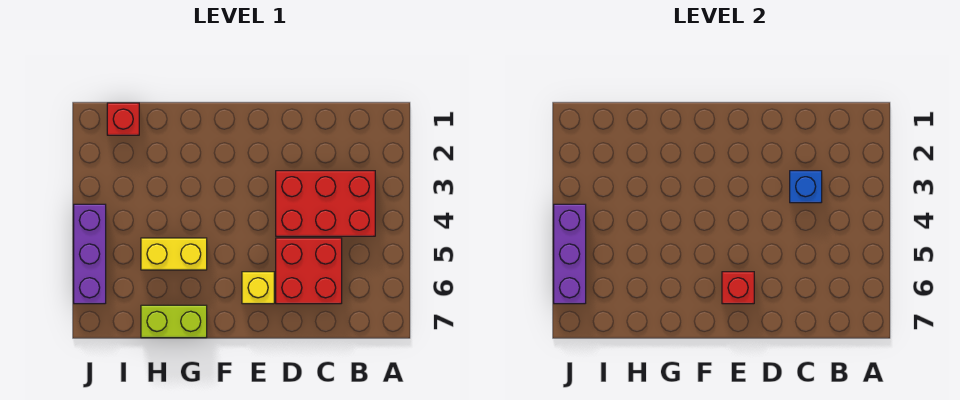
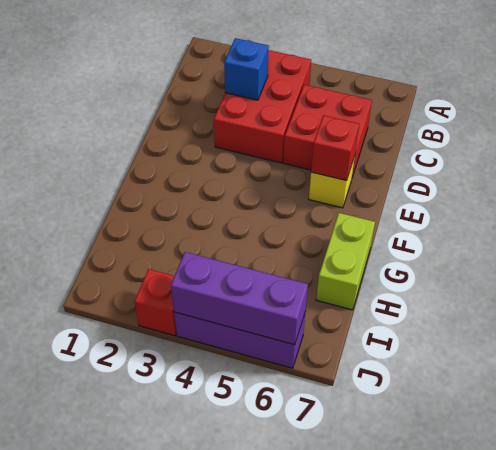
yellow 1x2 brick [141,238,207,270] -> none
red 1x1 brick [107,103,139,135] -> red 1x1 brick moved to [134,269,177,336]

